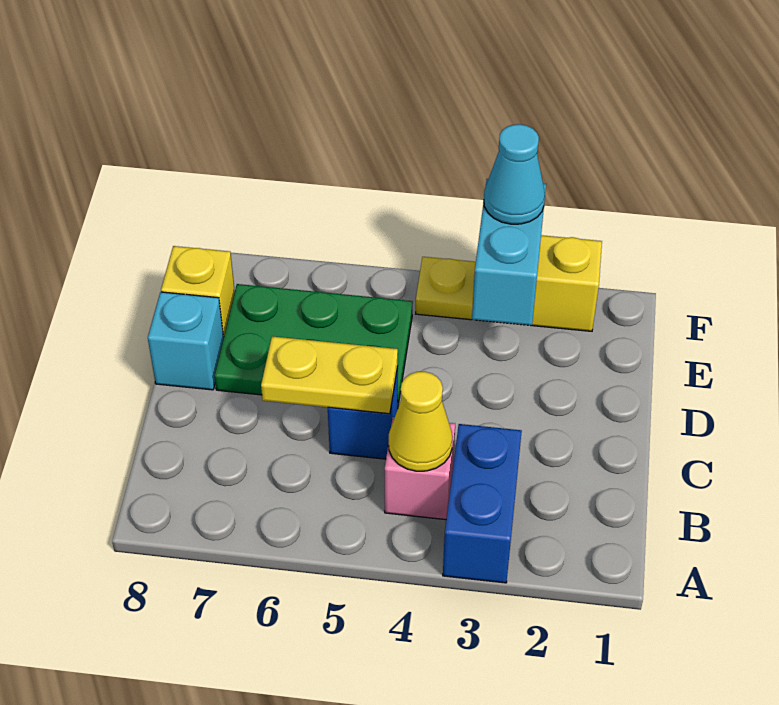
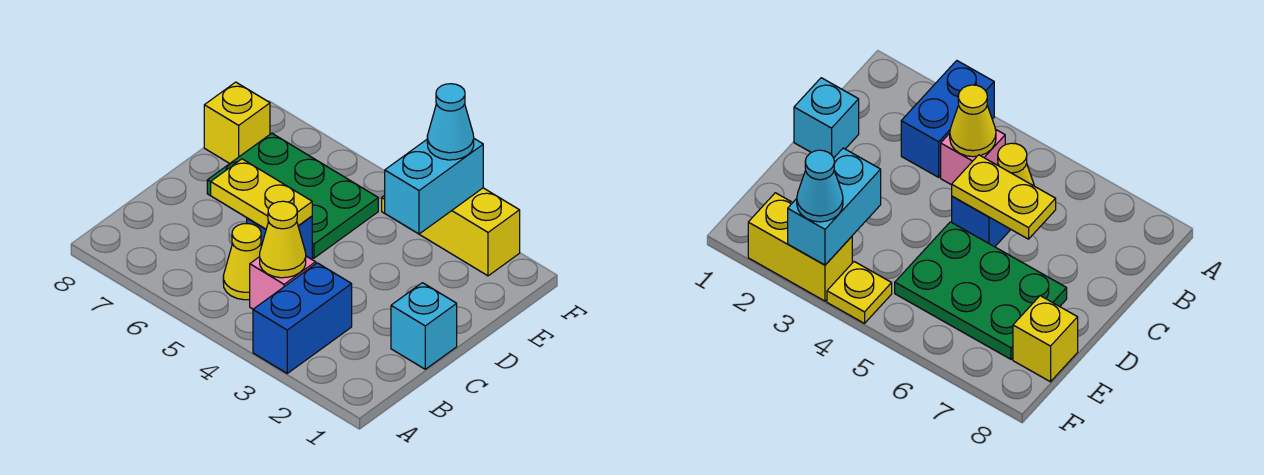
none -> yellow 1x1 cone [223,224,261,300]
cyan 1x1 brick [148,292,224,390] -> cyan 1x1 brick moved to [391,283,457,369]

